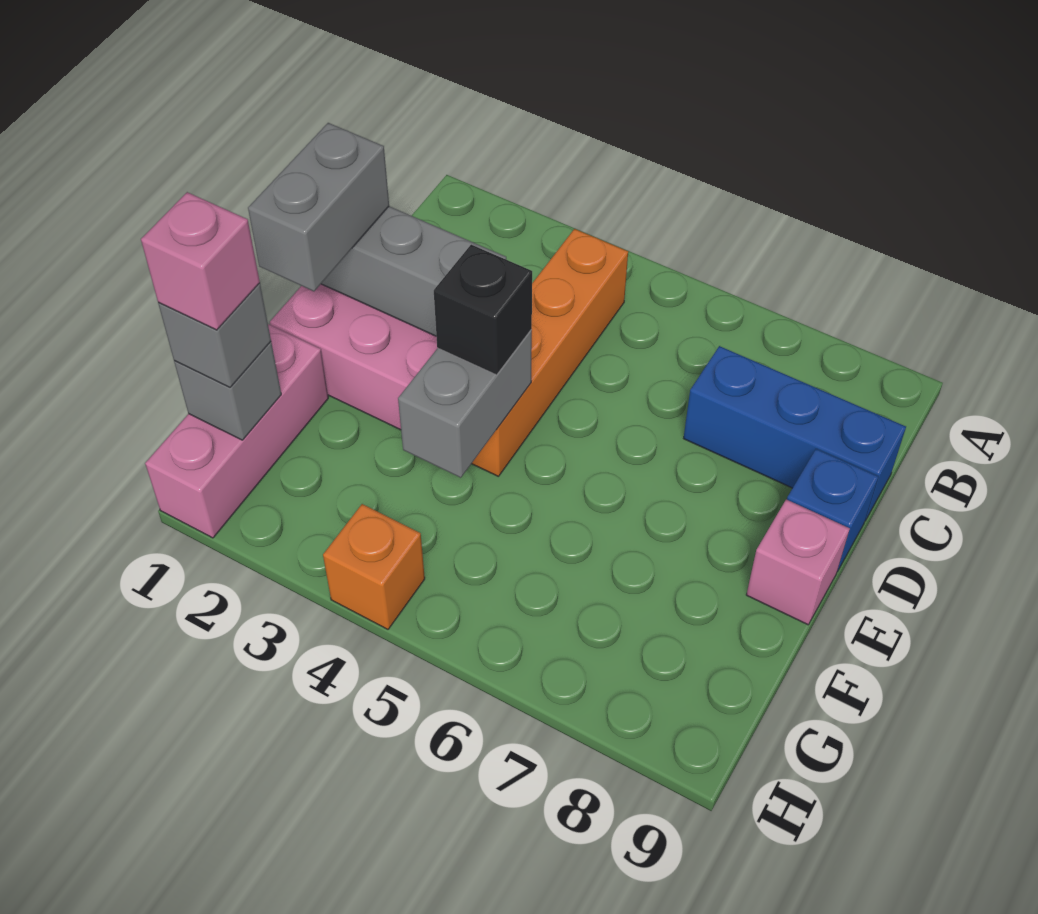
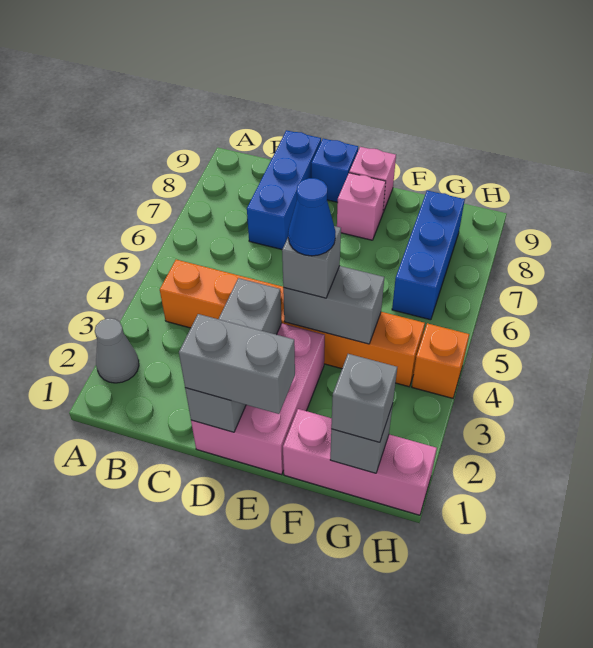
none -> grey 1x1 cone [95,318,139,383]
orange 1x4 brick [472,229,628,477] -> orange 1x6 brick [160,260,425,387]
black 1x1 brick [434,245,532,375] -> grey 1x1 brick [282,226,341,298]
none -> blue 1x1 cone [288,178,336,256]
pink 1x1 brick [141,192,260,330] -> pink 1x1 brick moved to [337,173,386,240]
none -> blue 1x3 brick [392,191,465,320]

